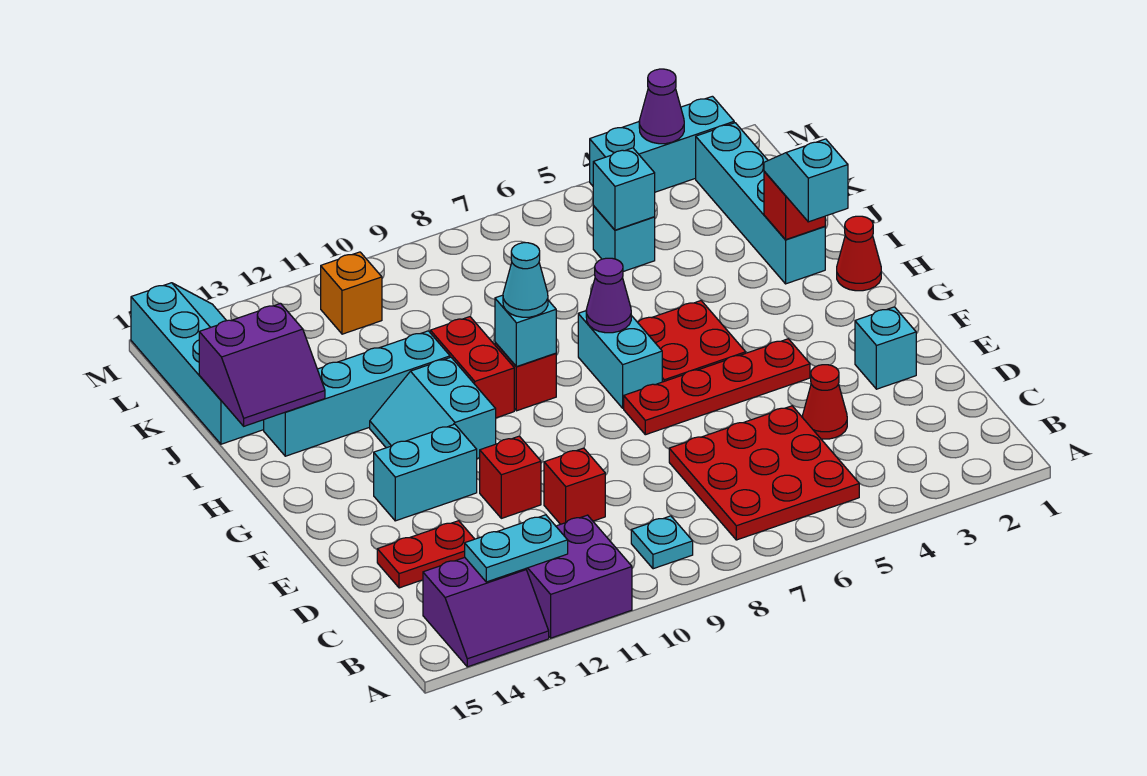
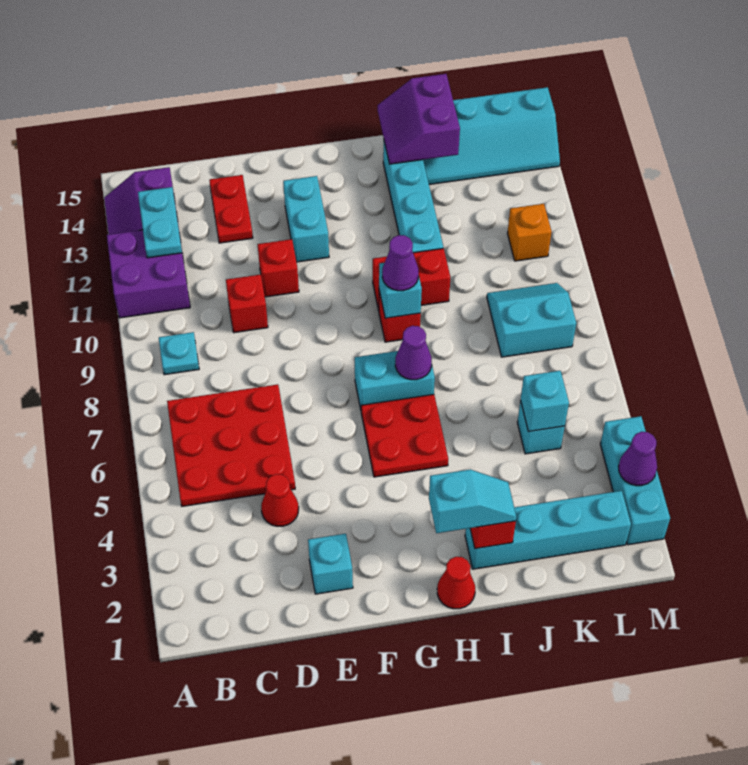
red 1x4 plate [624,339,810,435] -> none
cyan 2x2 slope [370,357,496,459] -> cyan 2x2 slope moved to [487,283,576,357]
cyan 1x1 cone [503,243,548,317] -> purple 1x1 cone [382,235,419,291]

